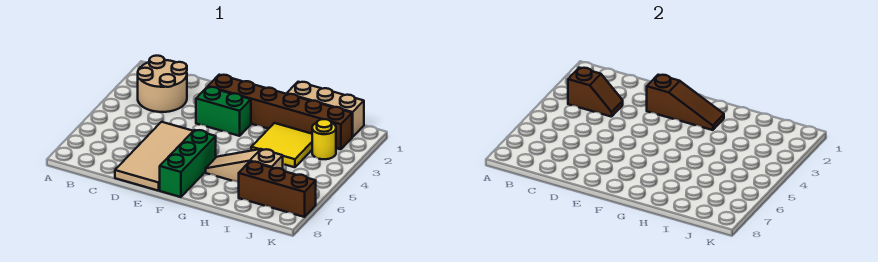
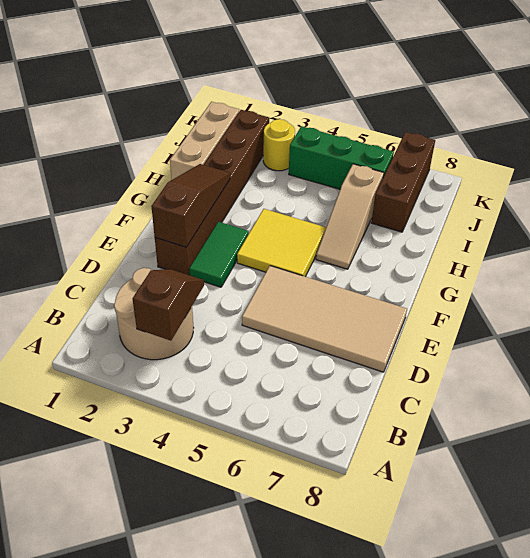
green 1x2 brick [196,87,251,136] -> green 1x2 tile [189,222,249,287]
green 1x3 brick [160,130,216,197] -> green 1x3 brick moved to [289,126,394,189]
yellow 2x2 tile [251,123,312,167] -> yellow 2x2 tile moved to [237,209,326,277]

